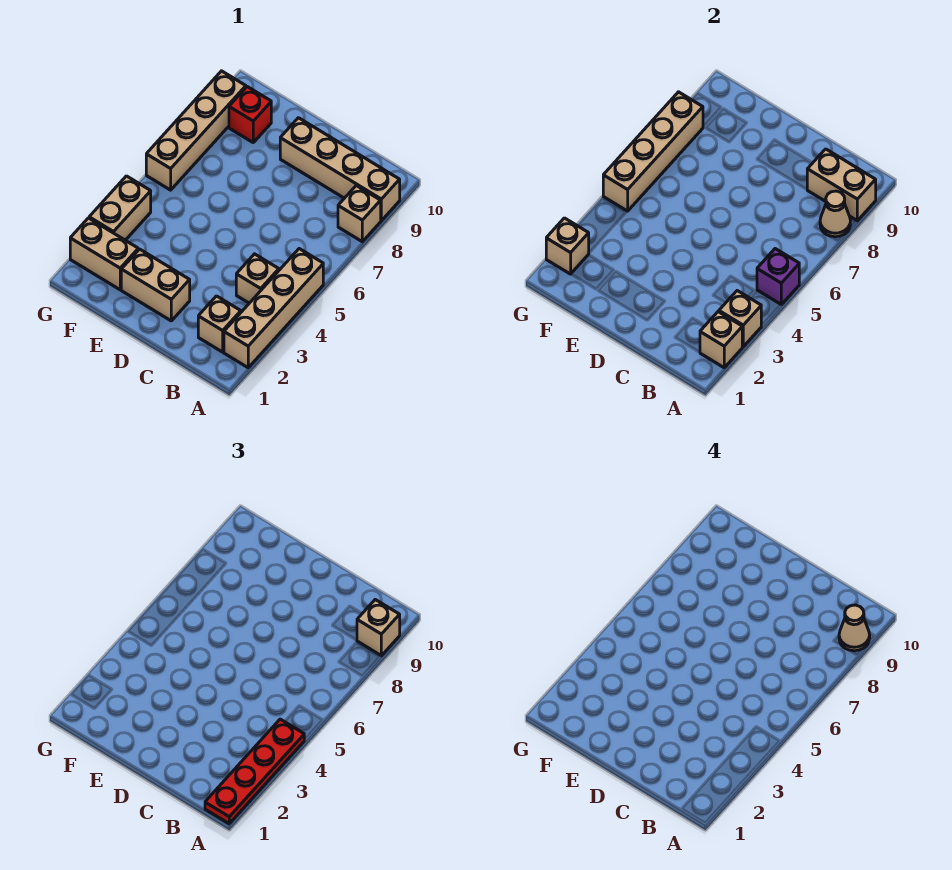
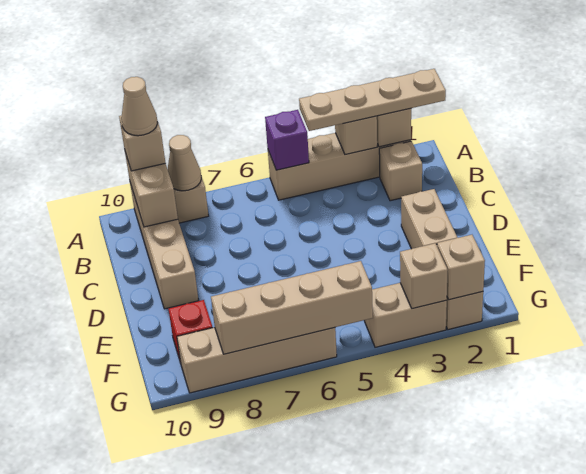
red 1x4 plate [205,719,304,824] -> tan 1x4 plate [299,69,446,131]
tan 1x1 brick [236,254,279,303] -> tan 1x1 brick moved to [400,243,448,309]

